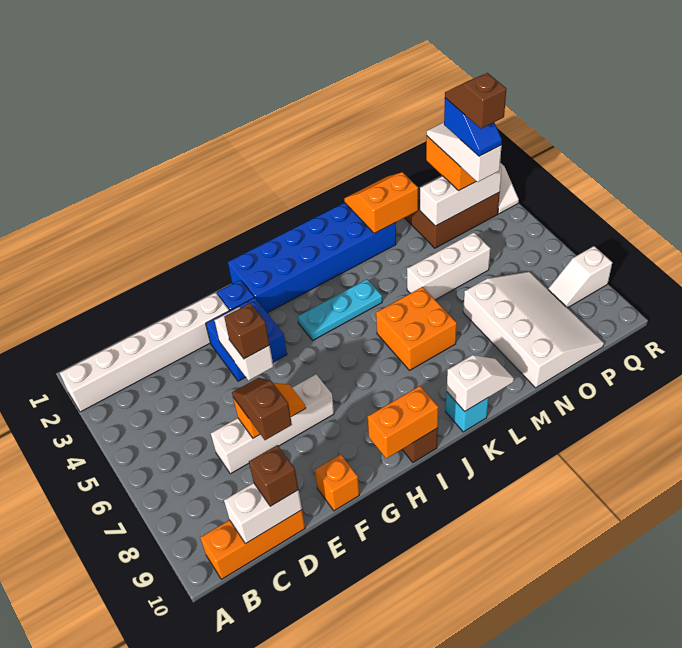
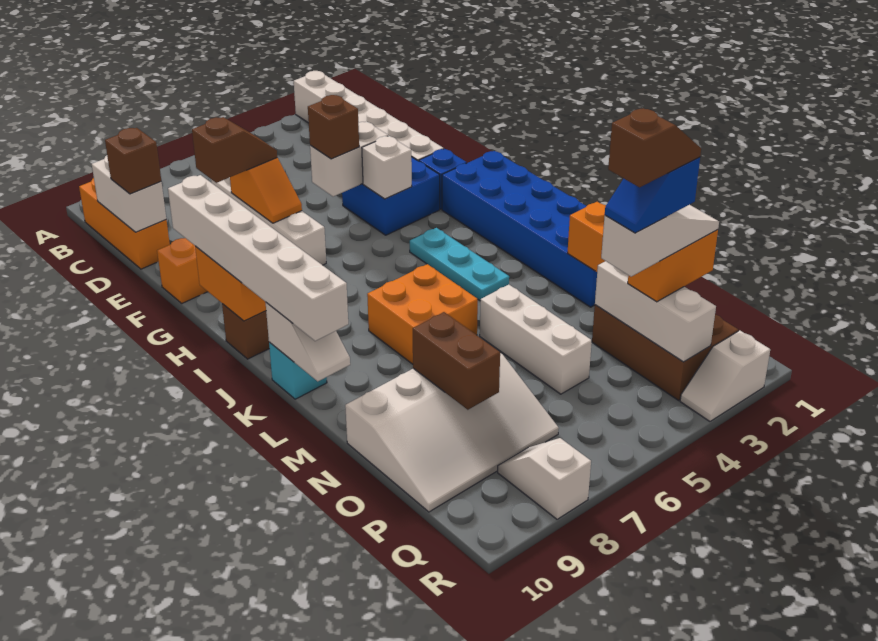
none -> white 1x1 brick [362,136,412,199]
none -> white 1x6 brick [168,175,348,341]
none -> brown 1x2 brick [413,312,500,410]

